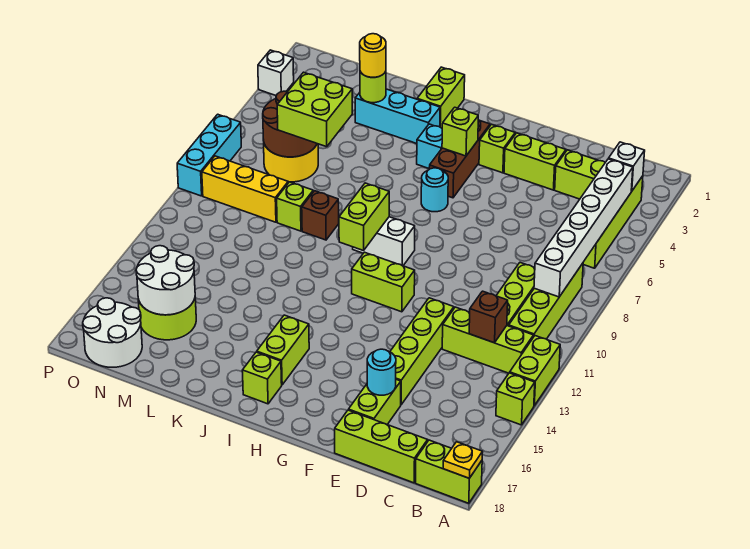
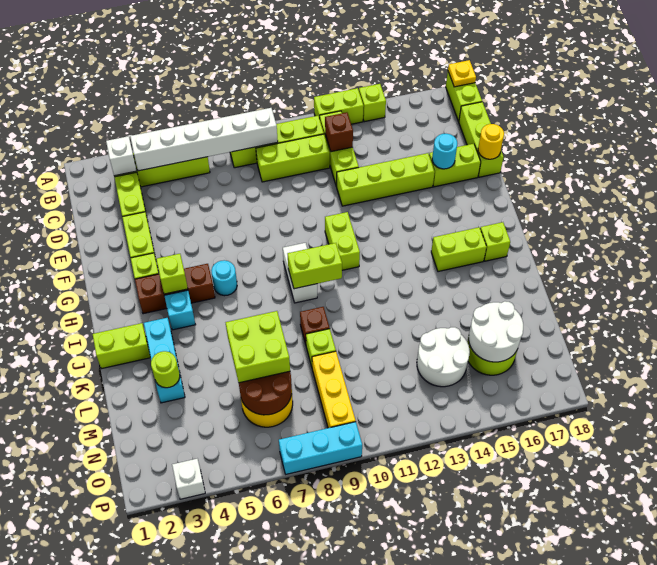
yellow 1x1 round brick [360,34,386,77] -> yellow 1x1 round brick moved to [478,124,504,159]
white 2x2 round brick [83,298,142,367] -> white 2x2 round brick moved to [417,327,470,387]

